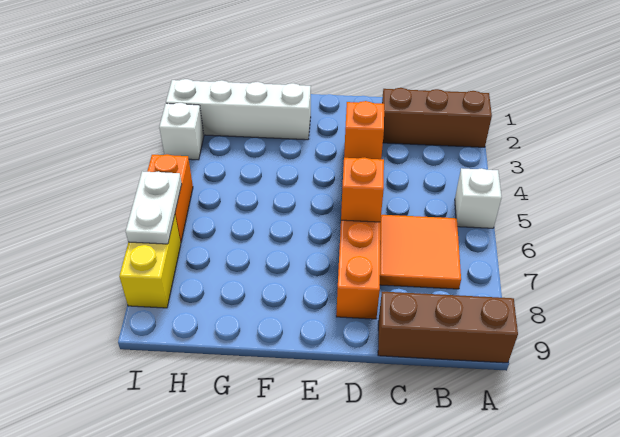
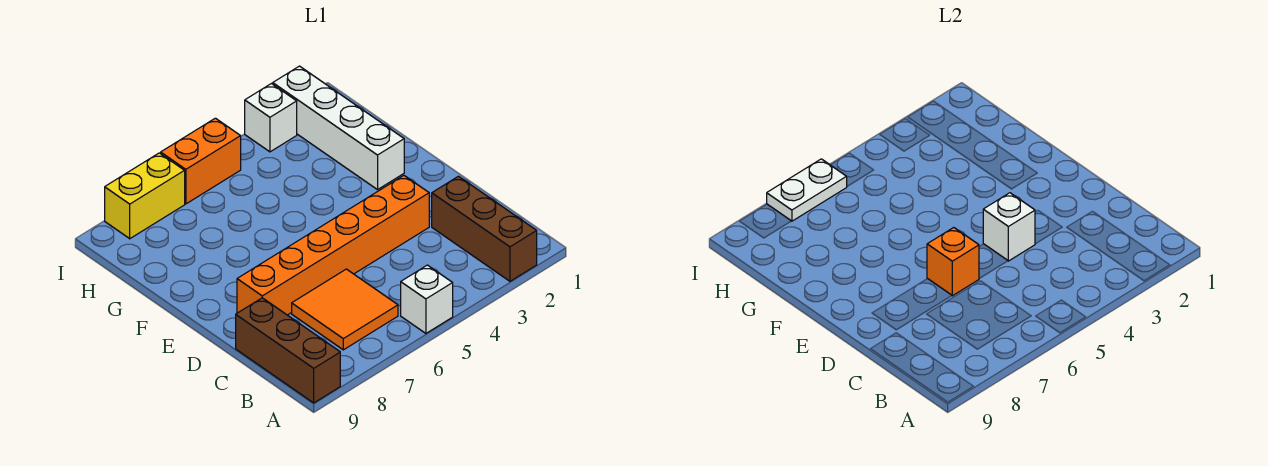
orange 1x1 brick [344,101,384,159] -> white 1x1 brick [983,193,1035,261]

